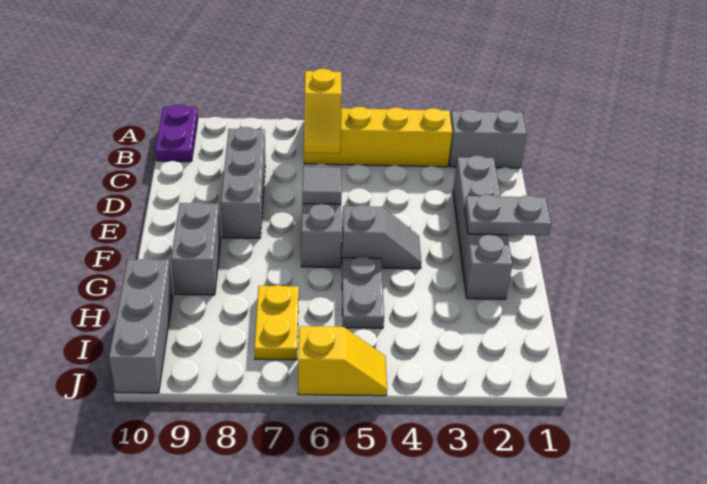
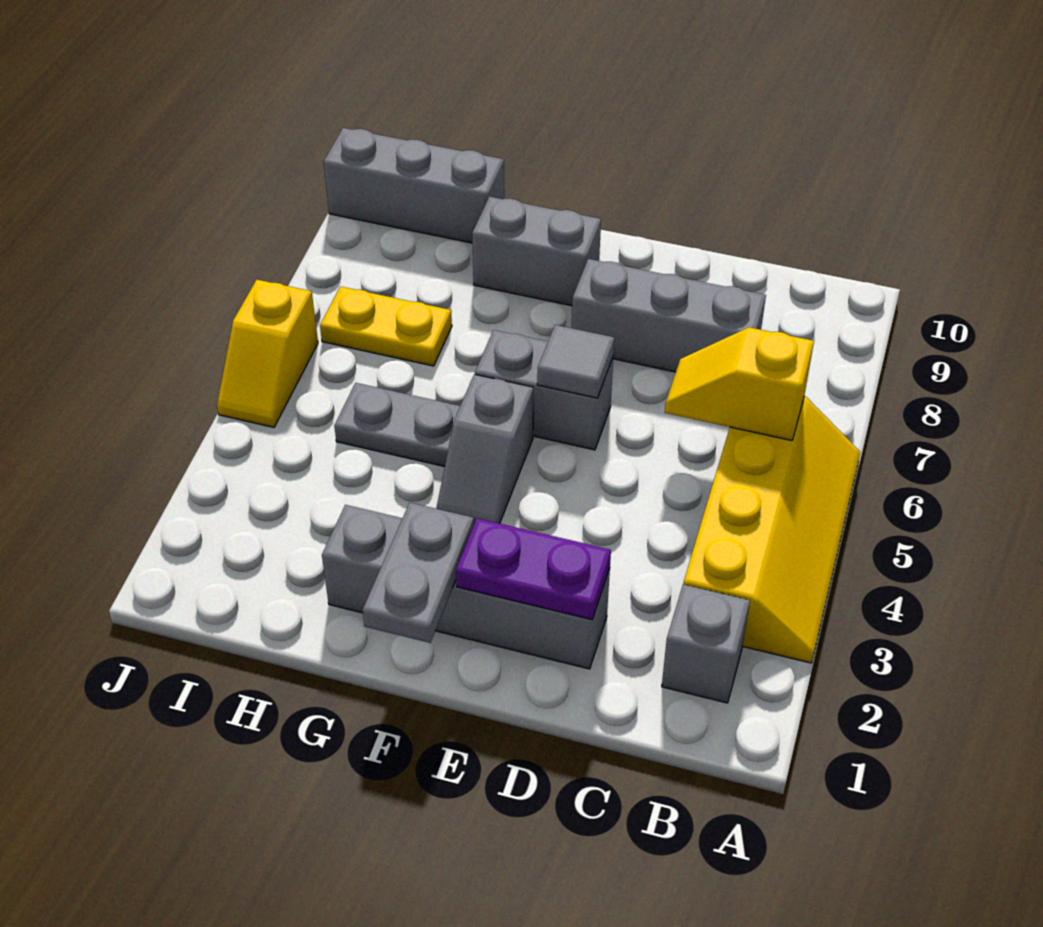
purple 1x2 plate [155,105,198,162] -> purple 1x2 plate moved to [456,518,611,620]
grey 1x2 brick [449,109,527,168] -> grey 1x1 brick [662,584,750,703]

